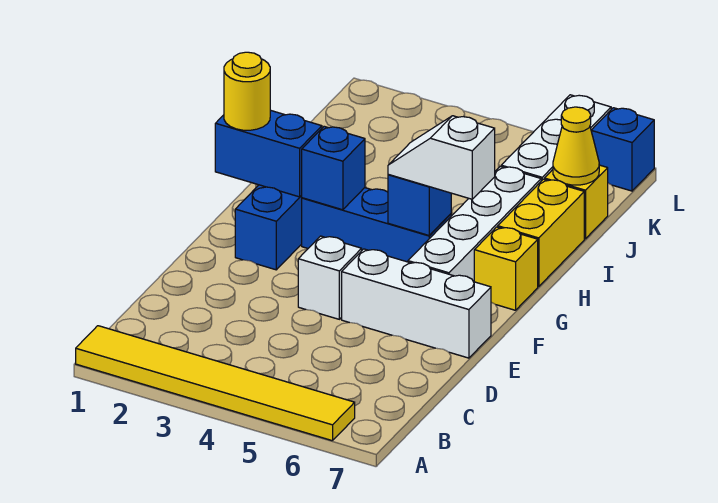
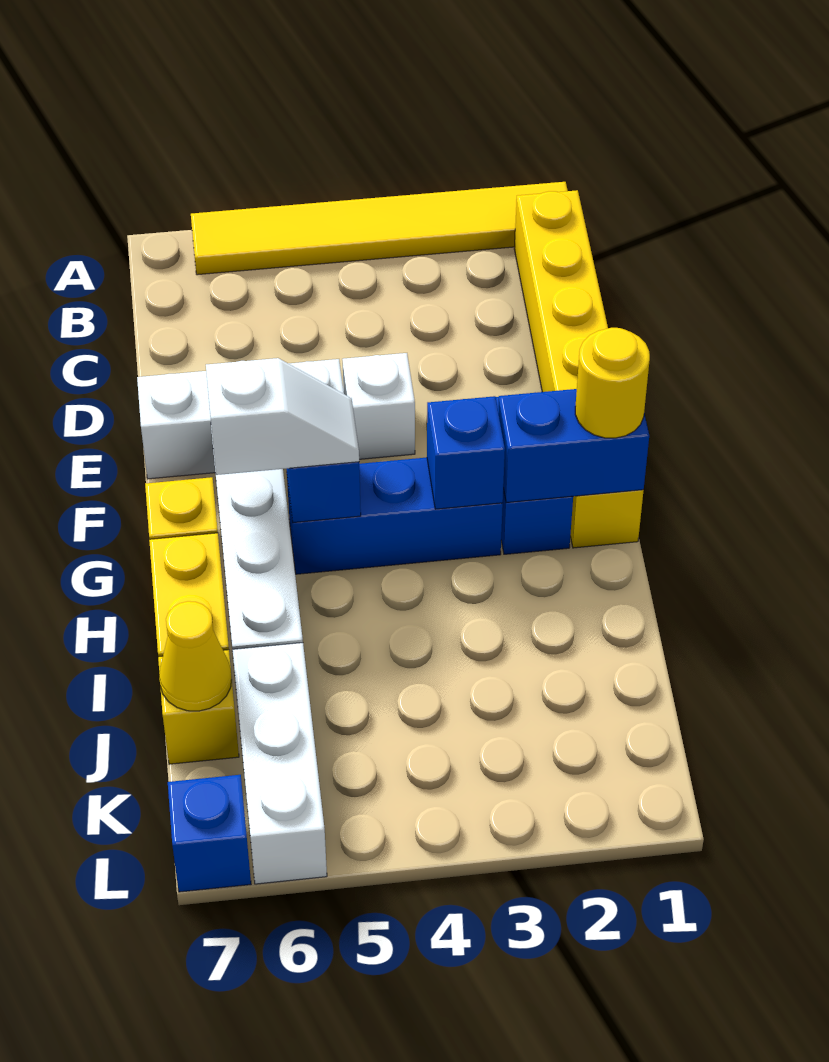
none -> yellow 1x6 brick [514,190,644,548]

